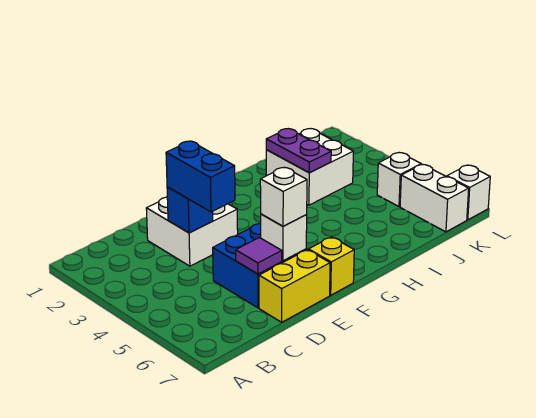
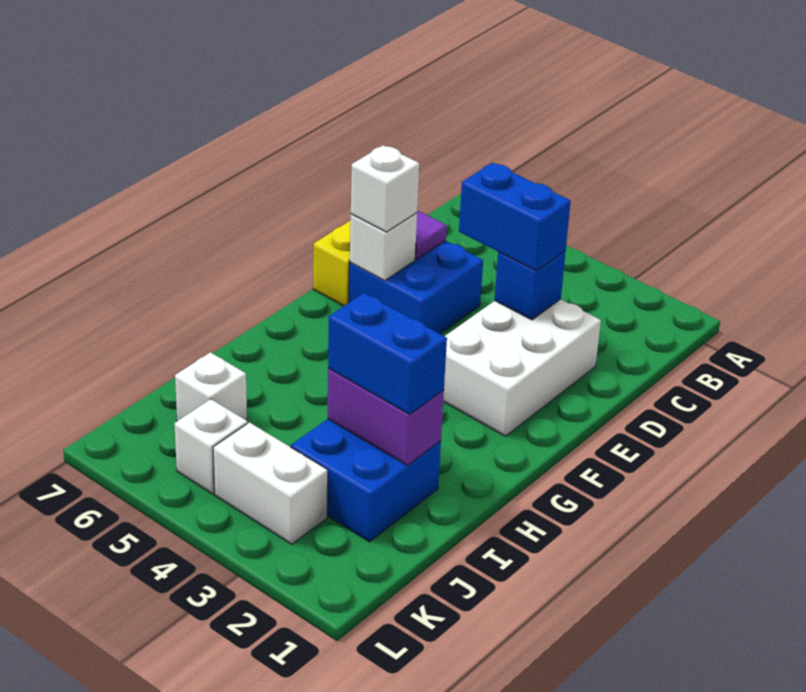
white 2x2 brick [146,197,238,266] -> white 2x3 brick [443,299,601,436]
yellow 1x1 brick [309,237,354,295] -> none
white 2x2 brick [266,129,353,205] -> blue 2x2 brick [291,419,441,542]
purple 1x2 plate [266,129,331,173] -> purple 1x2 brick [327,368,444,465]
none -> blue 1x2 brick [328,293,447,415]
white 1x2 brick [400,164,469,232] -> white 1x2 brick moved to [213,422,328,544]
white 1x1 brick [447,165,490,220] -> white 1x1 brick moved to [175,352,247,421]

